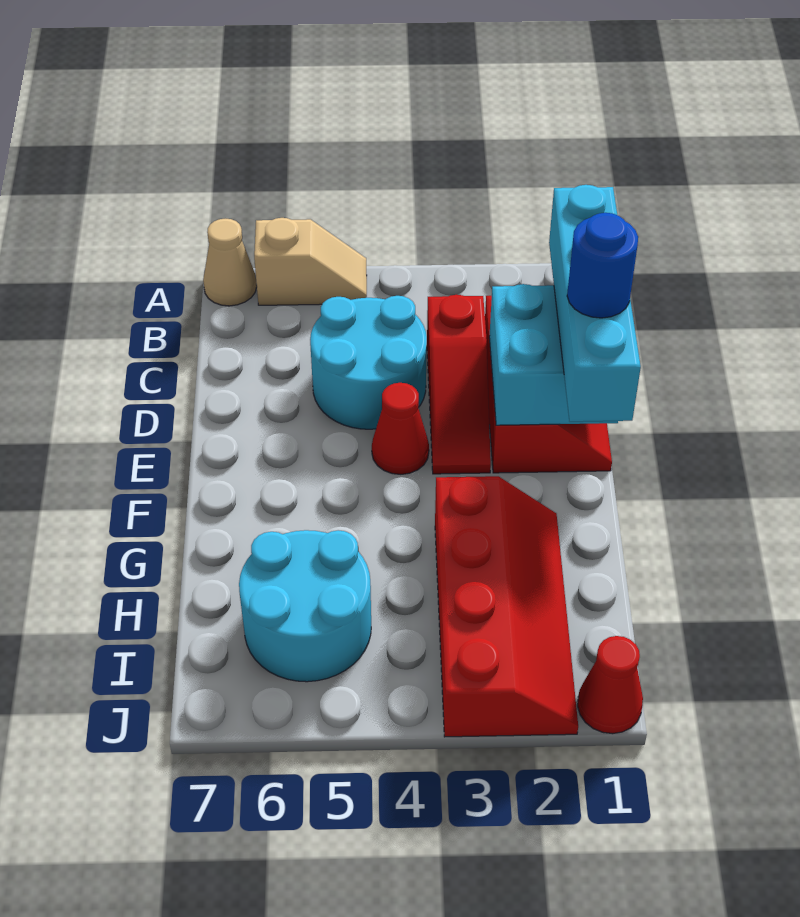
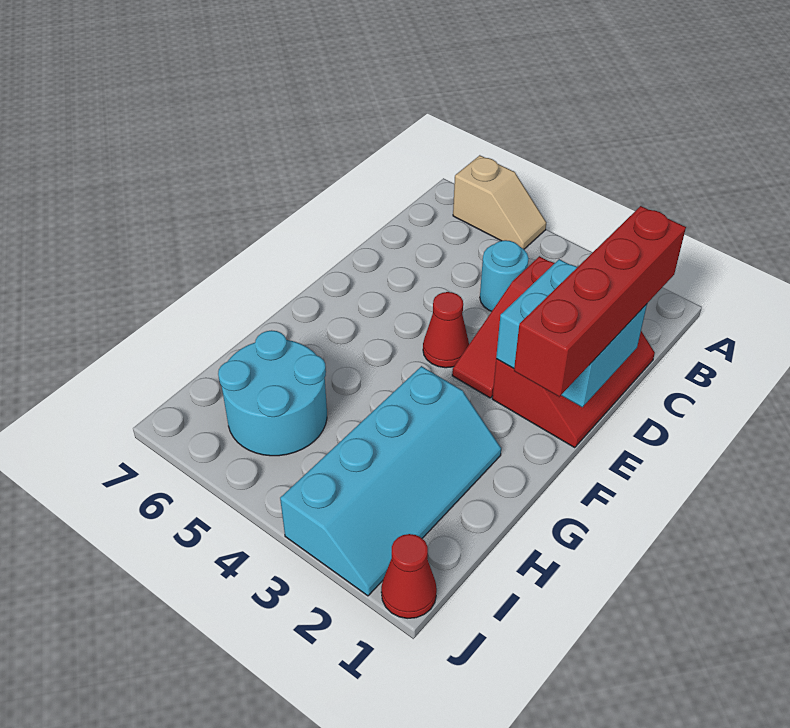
tan 1x1 cone [203,219,257,306] -> none
cyan 1x4 brick [549,185,641,422] -> red 1x4 brick [514,206,686,397]
cyan 2x2 round brick [310,296,427,429] -> cyan 1x1 round brick [480,240,529,311]
blue 1x1 round brick [567,213,638,318] -> none
red 2x4 slope [435,476,578,737] -> cyan 2x4 slope [280,366,501,596]

